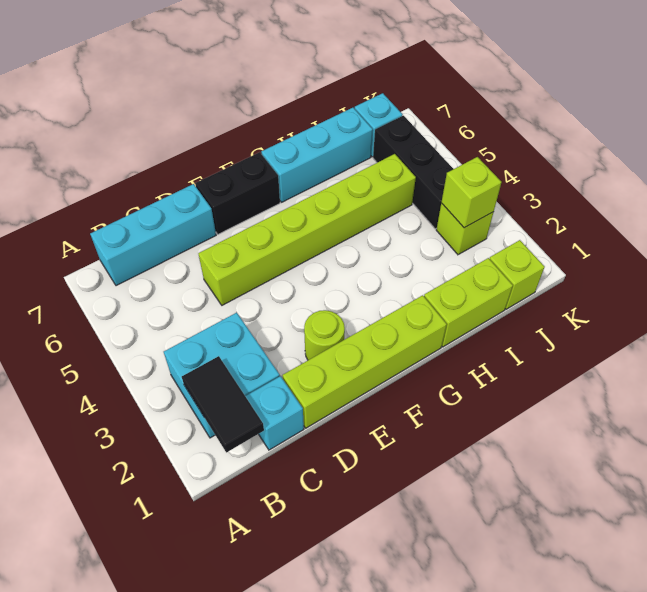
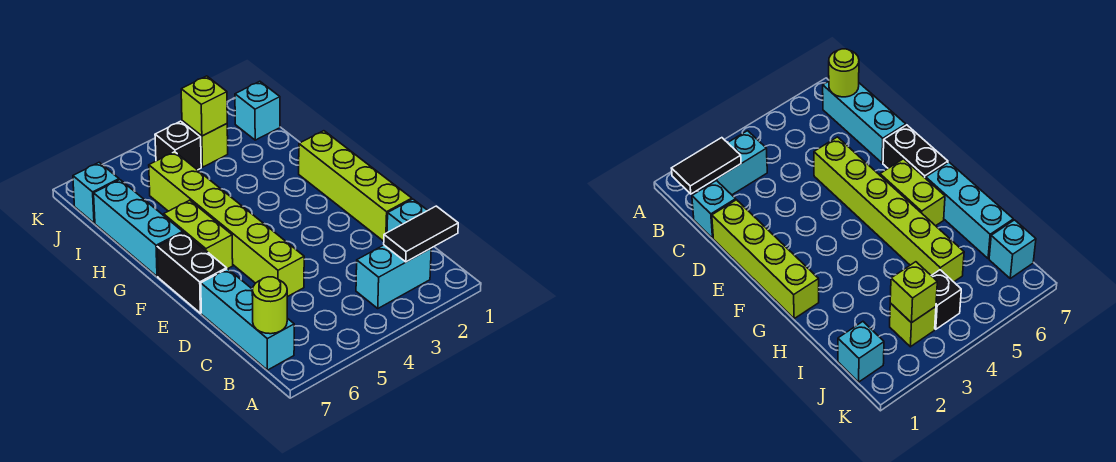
cyan 2x2 brick [164,312,280,438] -> cyan 1x2 brick [356,245,431,309]
lime 1x1 round brick [304,310,345,360] -> lime 1x1 round brick moved to [252,277,287,334]
lime 1x2 brick [424,258,513,347] -> lime 1x2 brick moved to [164,200,233,269]
lime 1x1 brick [490,240,545,309] -> cyan 1x1 brick [235,81,280,140]
black 1x3 brick [373,116,453,229] -> black 1x1 brick [155,121,201,170]

